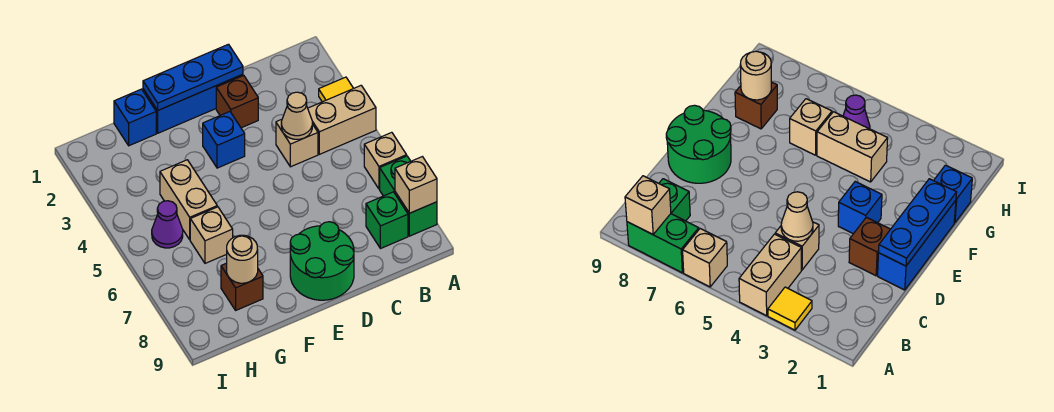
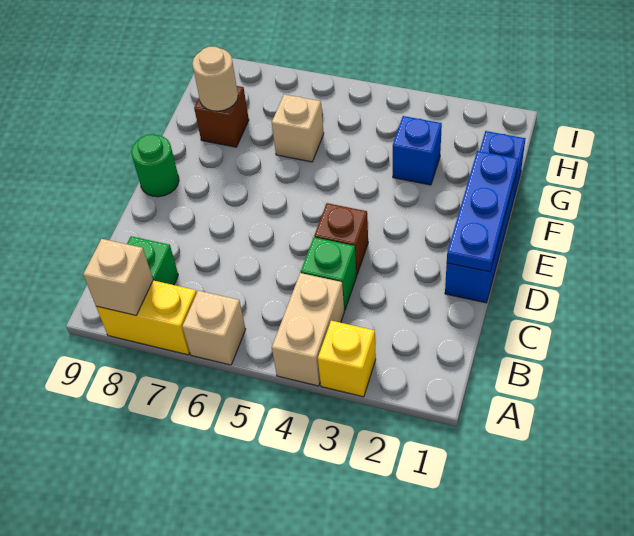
yellow 1x1 tile [319,77,353,102] -> yellow 1x1 brick [318,321,376,397]
green 1x2 brick [380,156,437,236] -> yellow 1x2 brick [96,280,197,355]
tan 1x1 brick [276,119,318,167] -> green 1x1 brick [301,237,357,310]
tan 1x1 cone [281,92,312,139] -> none
brown 1x1 brick [216,76,258,128] -> brown 1x1 brick moved to [314,203,368,275]
green 2x2 round brick [290,222,354,300] -> green 1x1 round brick [131,134,179,197]
blue 1x1 brick [203,112,245,168] -> blue 1x1 brick moved to [393,116,442,185]
tan 1x2 brick [160,160,217,240] -> none
purple 1x1 cone [152,201,183,248] -> none

